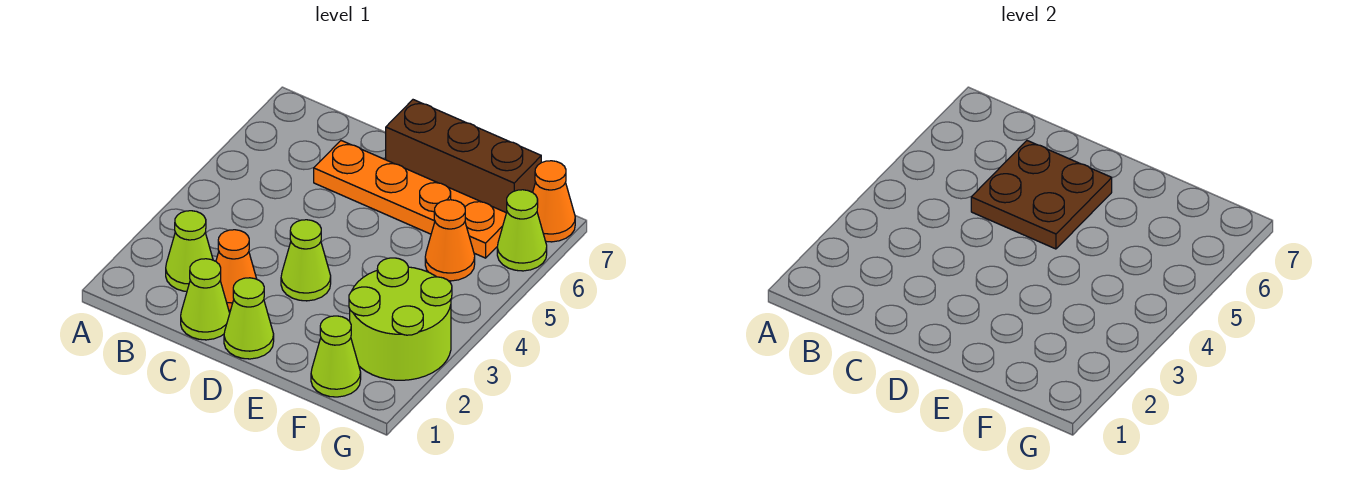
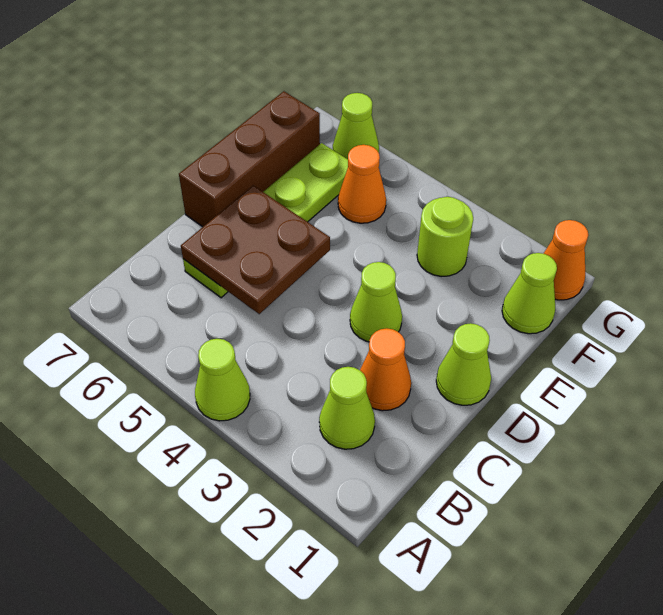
lime 1x1 cone [181,259,230,340] -> lime 1x1 cone moved to [195,339,250,421]
orange 1x4 plate [314,141,506,258] -> lime 1x4 plate [183,143,348,298]
lime 2x2 round brick [349,258,452,380] -> lime 1x1 round brick [417,197,473,277]
orange 1x1 cone [533,161,575,242] -> orange 1x1 cone moved to [543,220,588,300]

